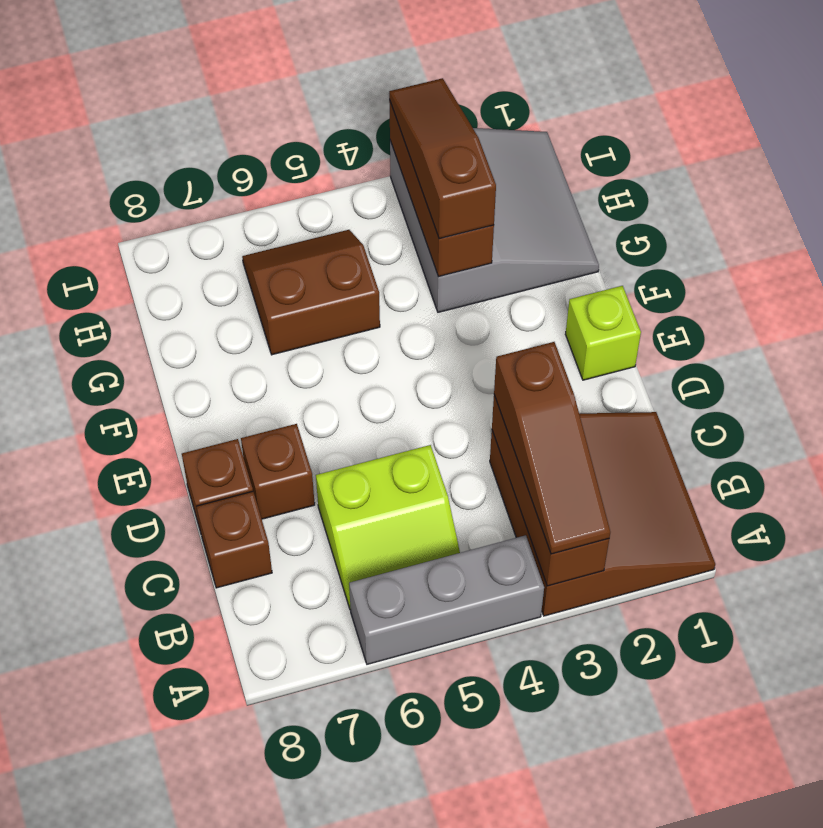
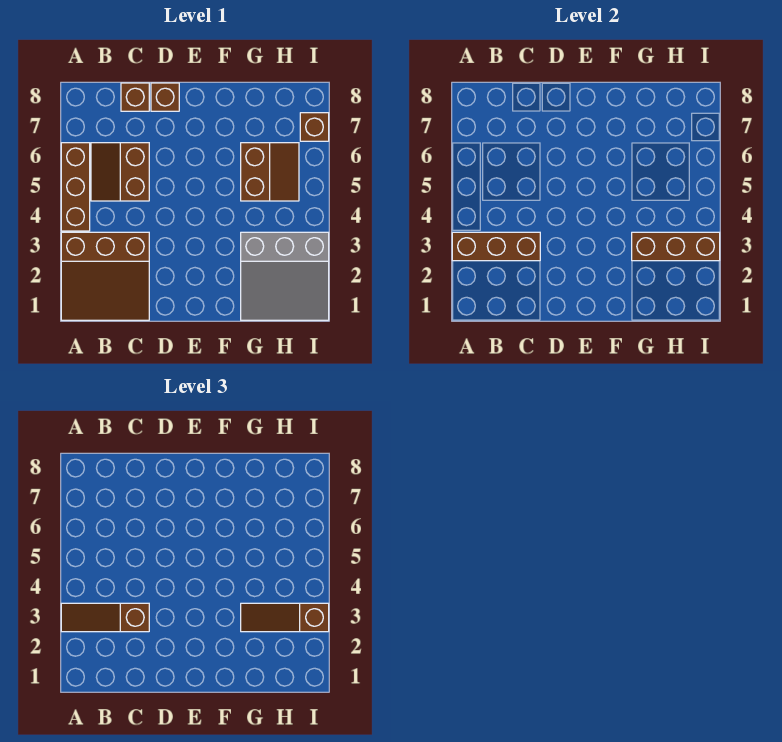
grey 1x3 brick [349,535,544,664] -> brown 1x3 brick [61,143,90,231]
lime 2x2 slope [316,445,460,610] -> brown 2x2 slope [91,143,149,201]
brown 1x1 brick [241,424,315,519] -> brown 1x1 brick moved to [300,113,329,141]
lime 1x1 brick [565,286,641,380] -> none
brown 1x3 slope [389,78,496,239] -> brown 1x3 slope turned to [241,603,329,632]

